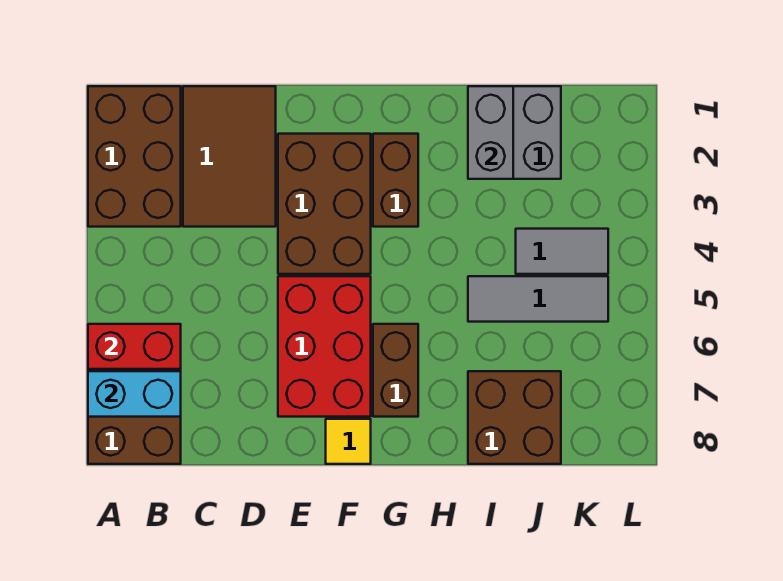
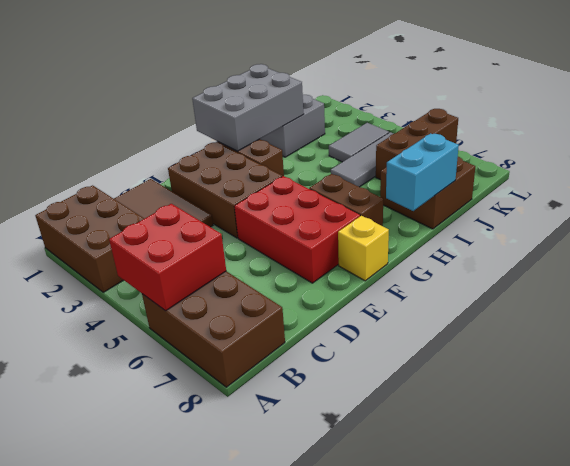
red 1x2 brick [88,324,181,369] -> red 2x2 brick [109,204,226,311]
cyan 1x2 brick [88,371,181,417] -> cyan 1x2 brick moved to [386,133,459,211]
yellow 1x1 tile [326,419,371,464] -> yellow 1x1 brick [338,216,389,281]
grey 1x2 brick [468,86,513,179] -> grey 2x3 brick [192,64,304,151]
none -> brown 1x3 brick [376,109,458,180]

